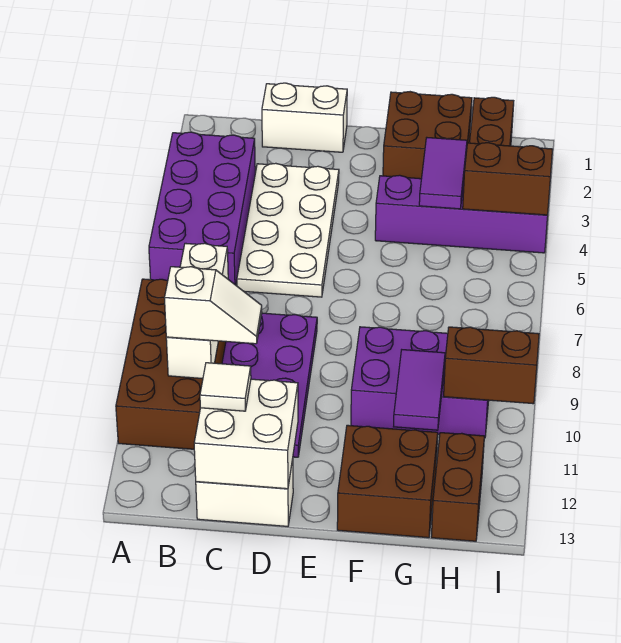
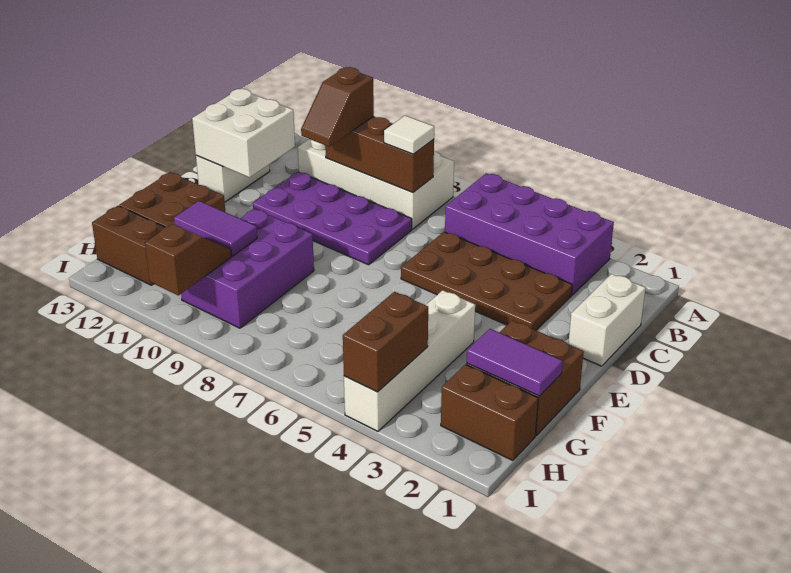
brown 2x4 brick [116,279,226,449] -> white 2x4 brick [298,139,454,229]
white 1x3 brick [166,243,228,379] -> brown 1x3 brick [325,116,434,193]
white 1x2 slope [164,267,262,344] -> brown 1x2 slope [301,67,374,147]
white 2x4 plate [237,163,339,297] -> brown 2x4 plate [401,232,572,330]
white 1x1 tile [200,363,251,411] -> white 1x1 tile moved to [384,116,434,154]
purple 1x4 brick [375,175,548,253] -> white 1x4 brick [344,290,475,431]
purple 1x2 tile [419,138,467,209] -> purple 1x2 tile moved to [467,329,563,396]
brown 1x2 brick [444,327,539,404] -> brown 1x2 slope [145,224,231,295]

